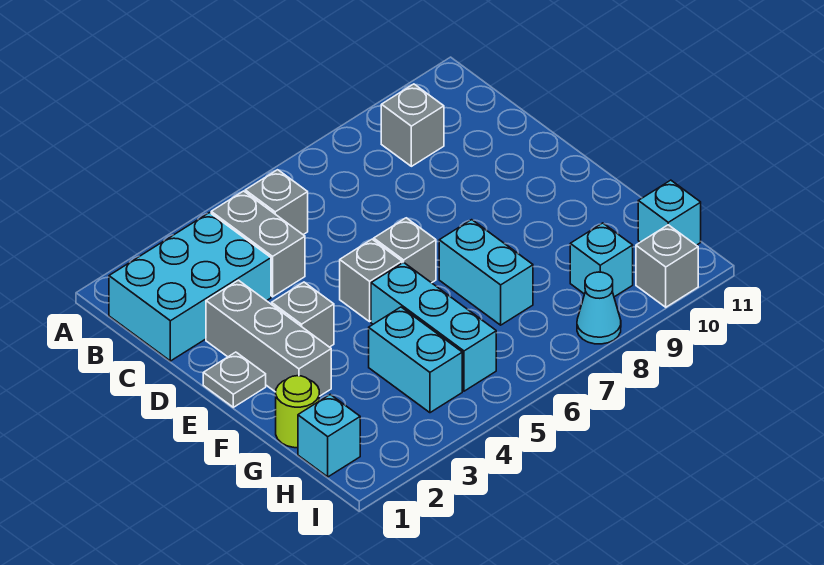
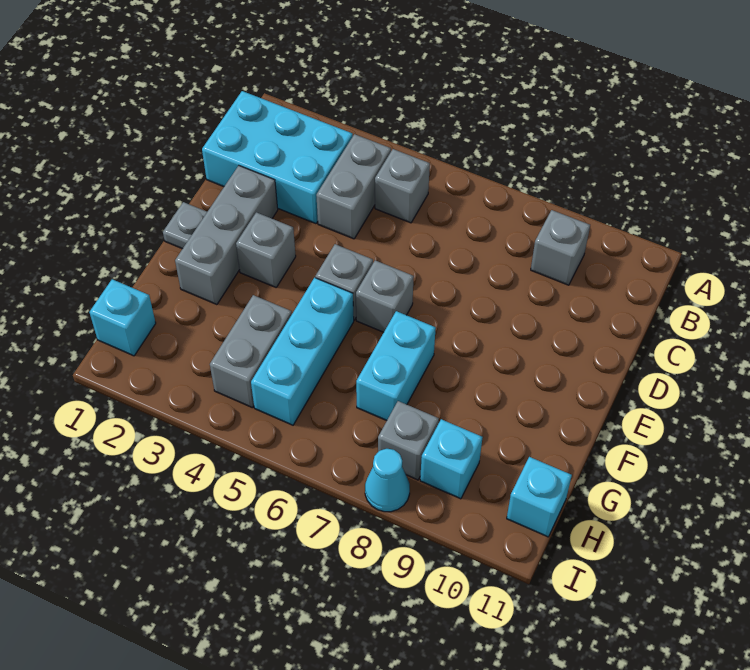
lime 1x1 round brick [276,376,319,448] -> none
cyan 1x2 brick [369,307,462,413] -> grey 1x2 brick [210,295,292,408]
grey 1x1 brick [636,225,698,307] -> grey 1x1 brick moved to [378,401,439,480]

